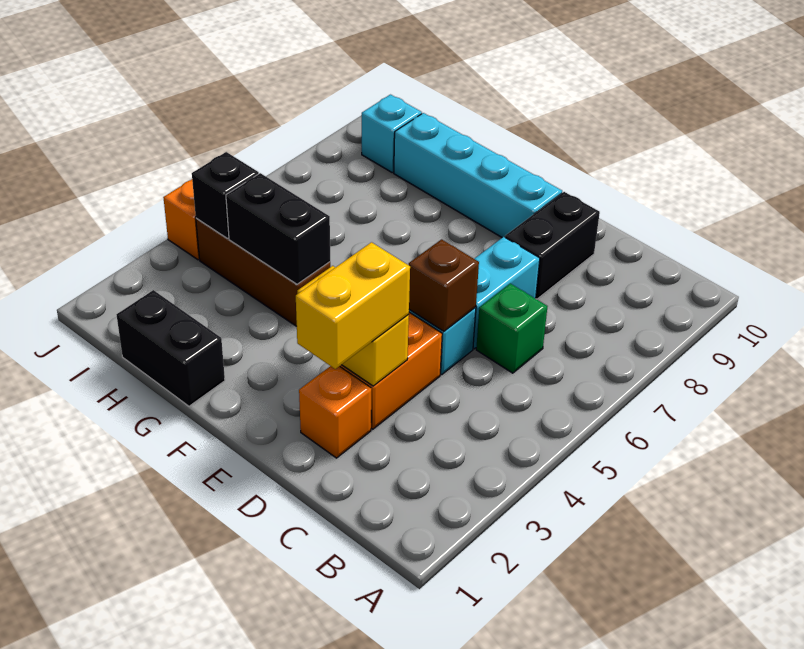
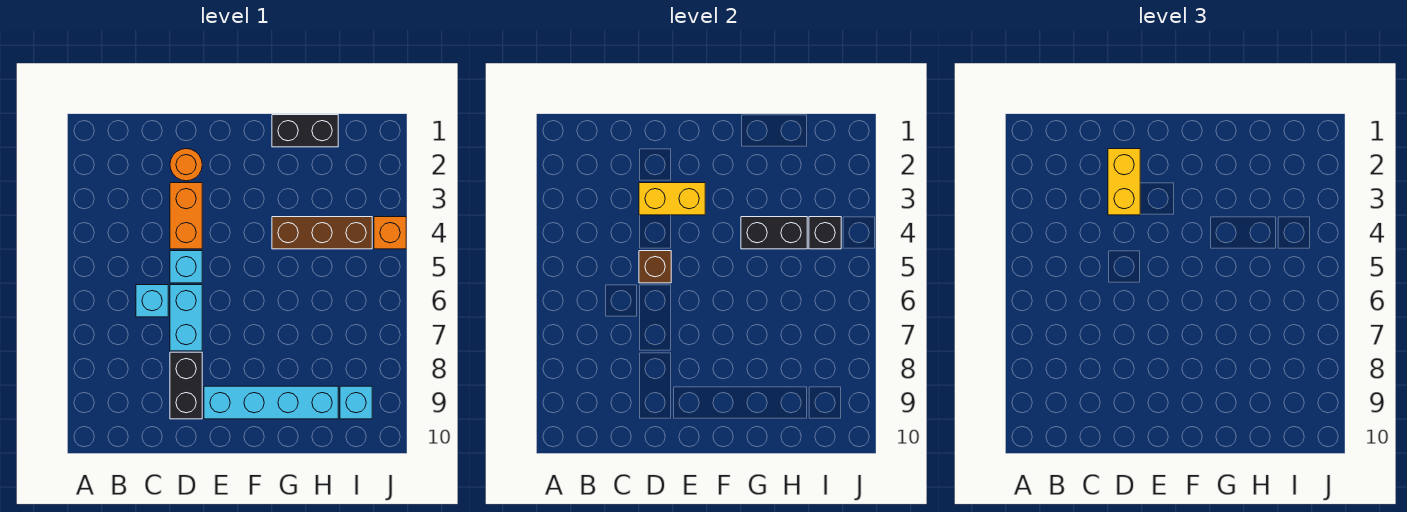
green 1x1 brick [476,284,548,373] -> cyan 1x1 brick [136,285,168,317]
orange 1x1 brick [299,366,371,458] -> orange 1x1 round brick [170,149,202,181]

